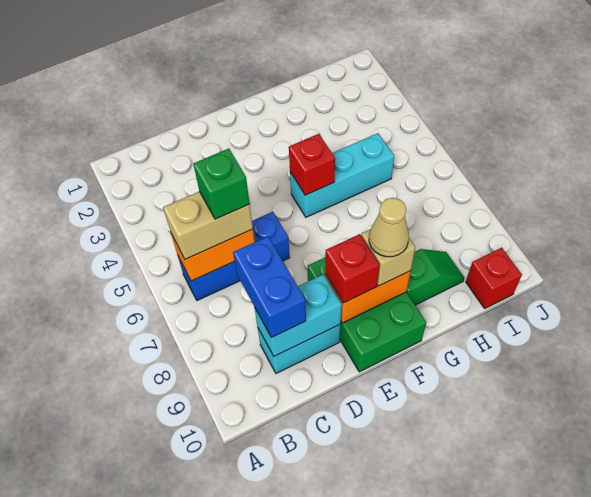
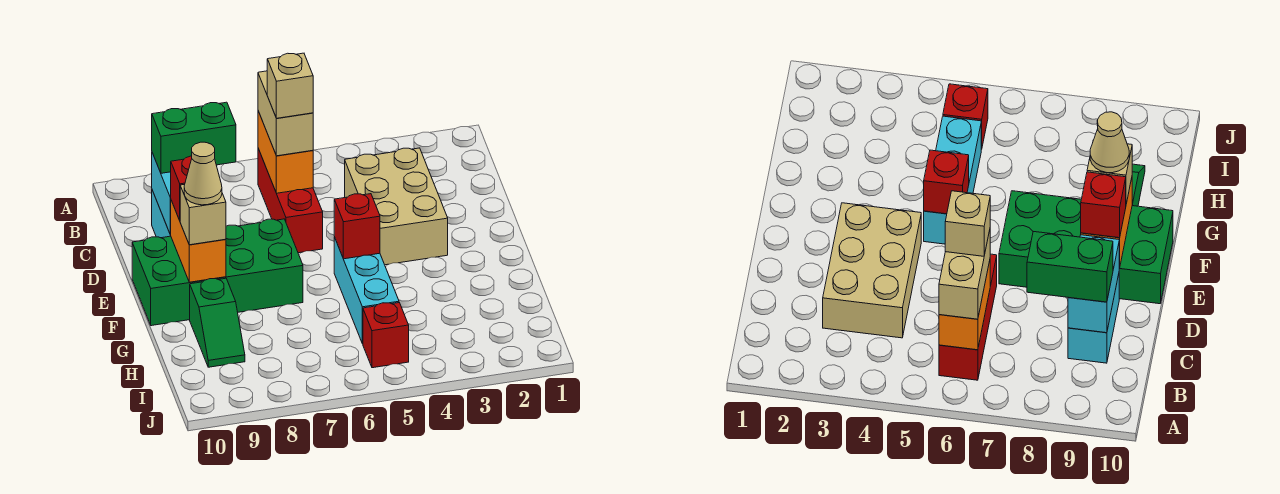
blue 1x3 brick [178,212,290,300] -> red 1x3 brick [258,149,323,253]
none -> tan 2x3 brick [345,148,448,265]
green 1x1 brick [194,149,250,219] -> tan 1x1 brick [267,53,313,118]
blue 1x2 brick [233,236,306,338] -> green 1x2 brick [152,102,236,173]
green 2x3 brick [308,258,426,372] -> green 2x4 brick [132,219,303,326]
red 1x1 brick [466,248,522,309] -> red 1x1 brick moved to [363,303,409,368]

